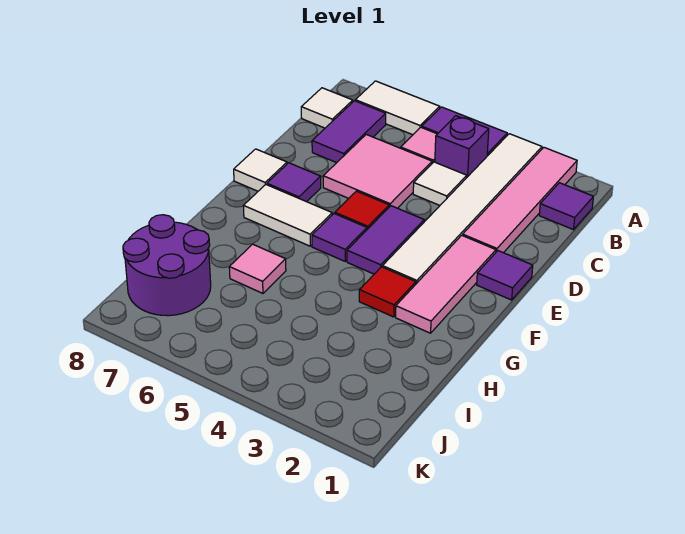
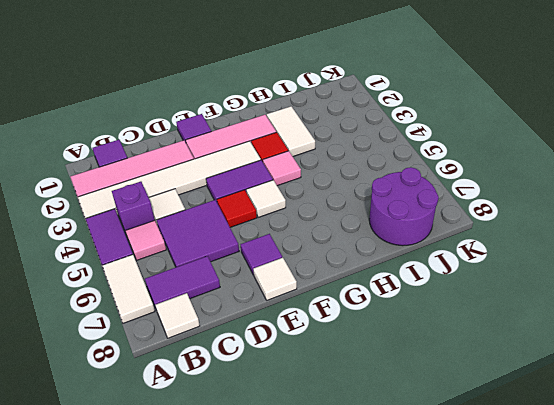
pink 2x2 tile [323,135,432,208] -> purple 2x2 tile [157,200,239,267]
purple 1x1 tile [312,214,367,261] -> white 1x1 tile [246,180,286,217]
white 1x2 tile [243,185,332,246] -> white 1x2 tile moved to [267,106,315,156]
pink 1x1 tile [229,244,286,293] -> pink 1x1 tile moved to [263,151,301,186]

